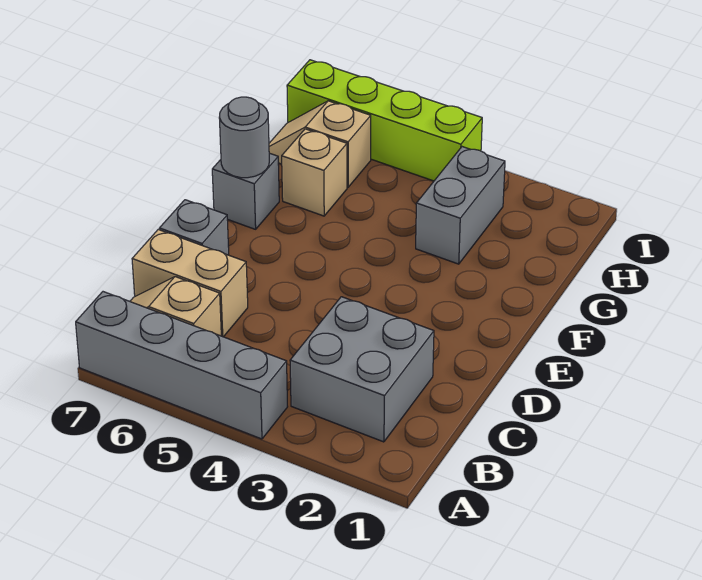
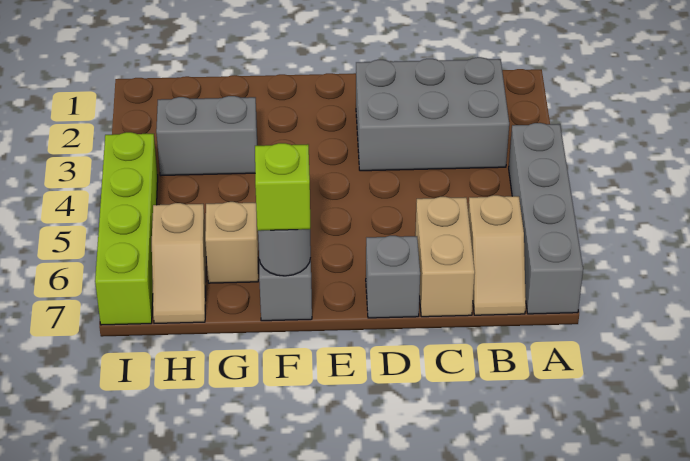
grey 2x2 brick [290,297,434,442] -> grey 2x3 brick [356,57,509,171]
none -> lime 1x1 brick [255,143,310,231]

